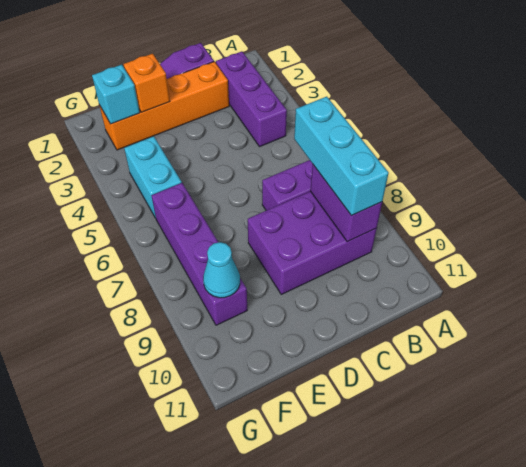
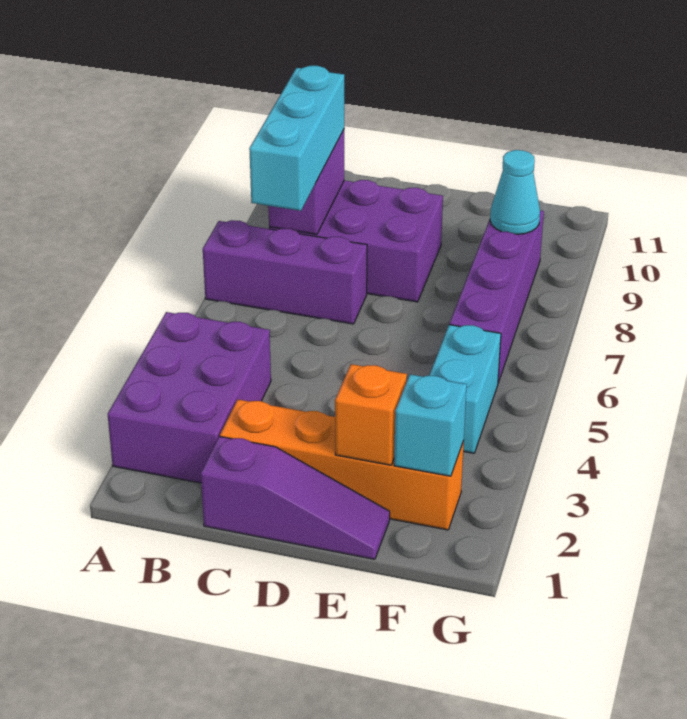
purple 1x3 brick [216,51,287,147] -> purple 2x3 brick [108,312,271,483]

